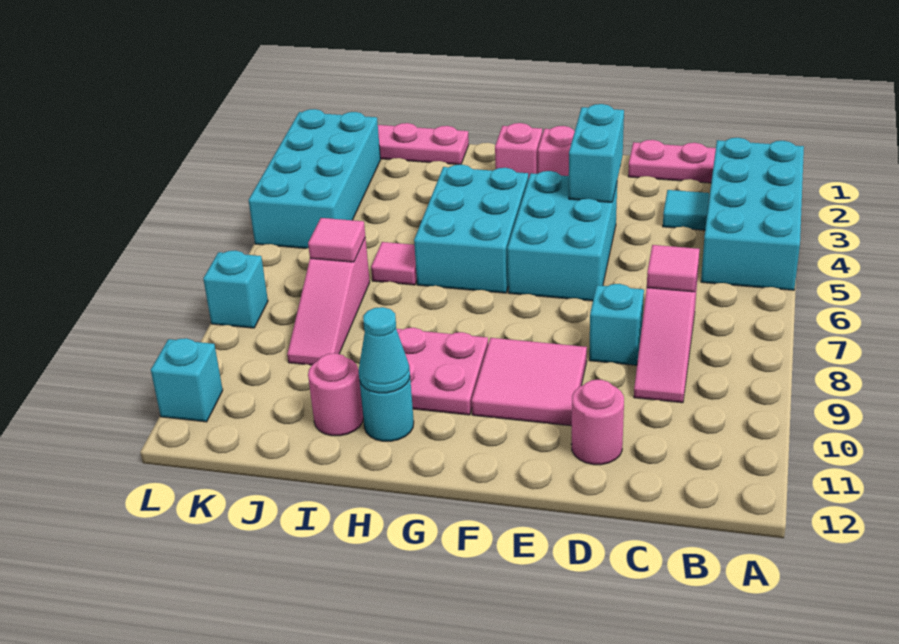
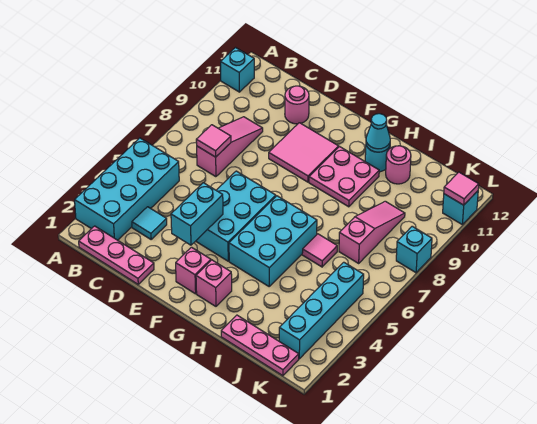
cyan 1x1 brick [589,284,644,365] -> cyan 1x1 brick moved to [221,48,254,92]
pink 1x1 tile [308,218,365,262] -> pink 1x1 tile moved to [444,172,479,205]
cyan 2x4 brick [249,109,381,248] -> cyan 1x4 brick [279,262,364,359]

